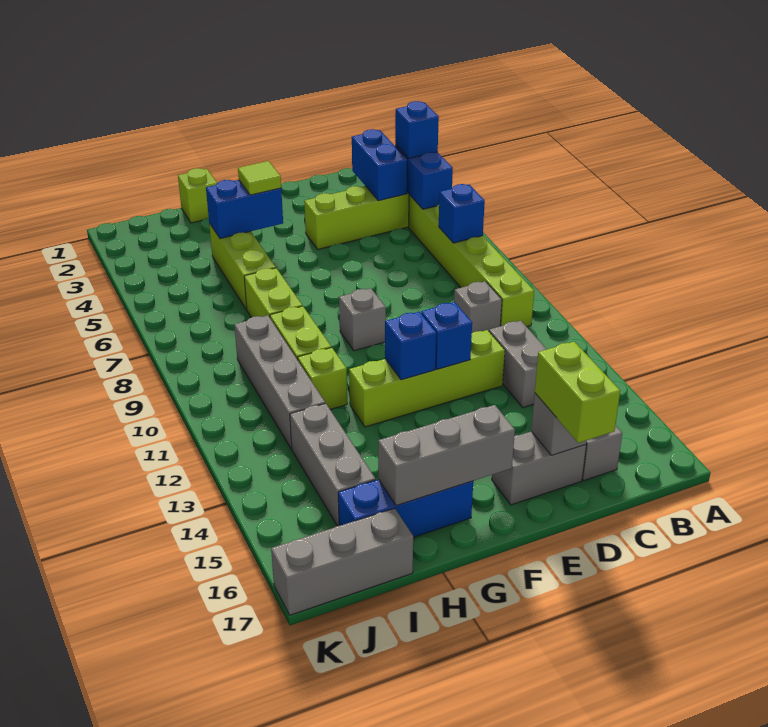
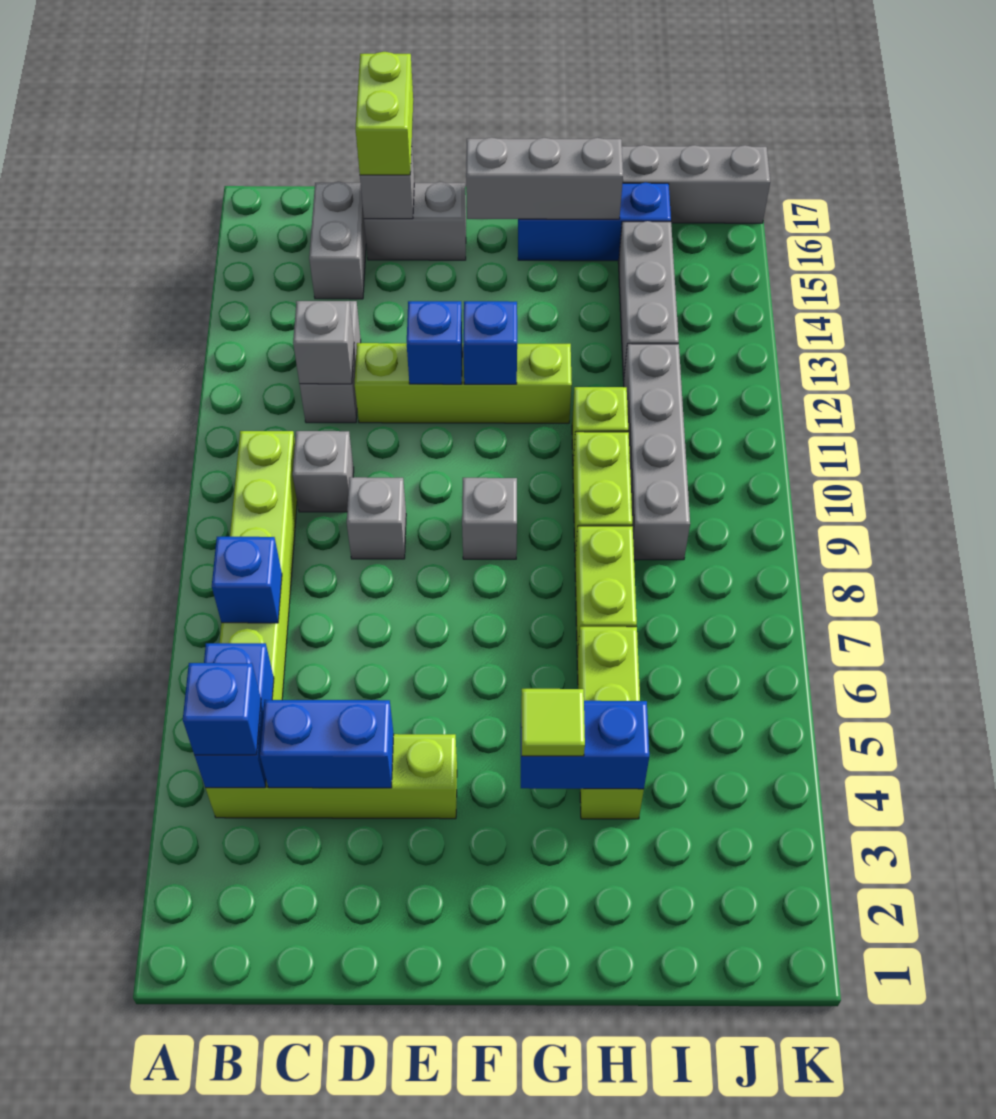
blue 1x2 brick [352,129,407,201] -> blue 1x2 brick turned to [260,700,394,788]
none -> grey 1x1 brick [293,301,354,384]
none -> grey 1x1 brick [347,477,406,559]
lime 1x1 brick [178,168,217,223] -> none

